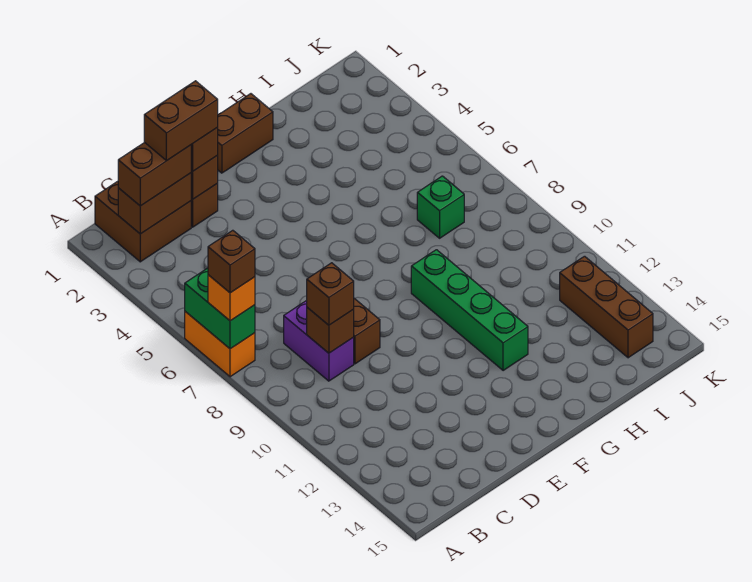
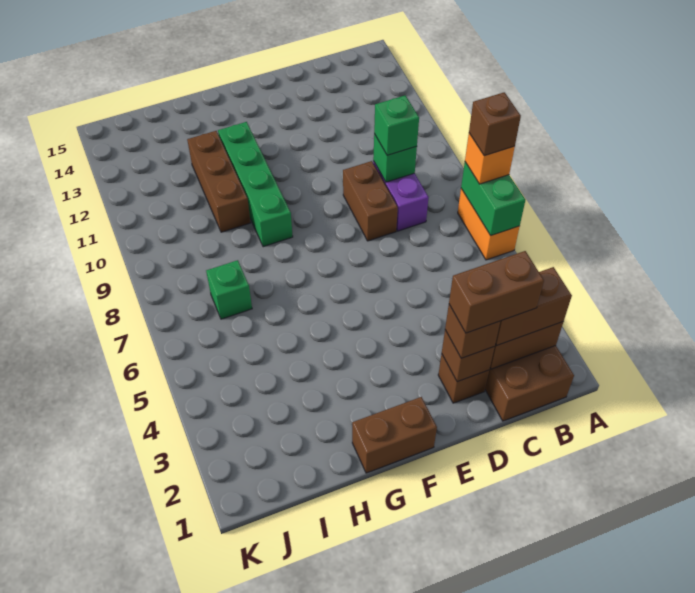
brown 1x1 brick [307,307,354,353] -> green 1x1 brick [373,134,417,182]
brown 1x1 brick [307,263,354,325] -> green 1x1 brick [374,95,419,155]
brown 1x3 brick [560,256,653,358] -> brown 1x3 brick moved to [187,131,251,232]

